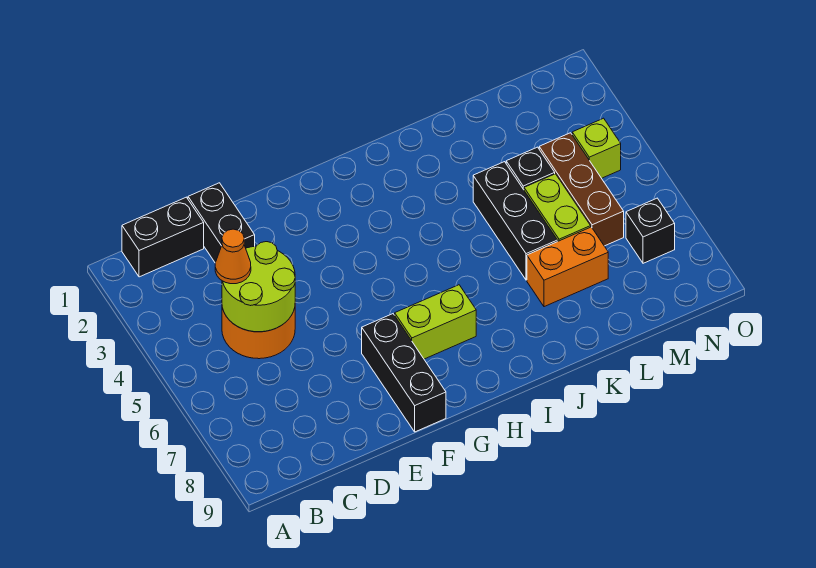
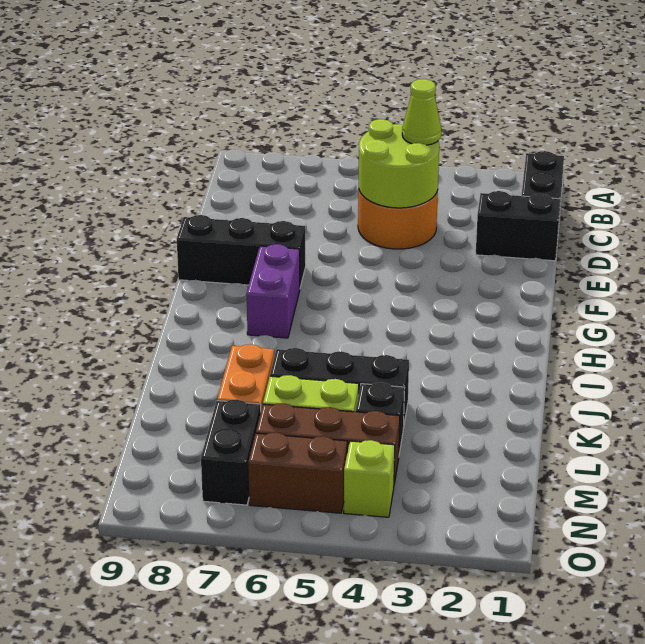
orange 1x1 cone [215,229,251,284] -> lime 1x1 cone [402,79,441,145]
lime 1x2 brick [395,285,476,359] -> purple 1x2 brick [247,244,300,338]
none -> brown 1x2 brick [248,432,347,513]
black 1x1 brick [626,198,675,263] -> black 1x2 brick [201,400,261,505]

